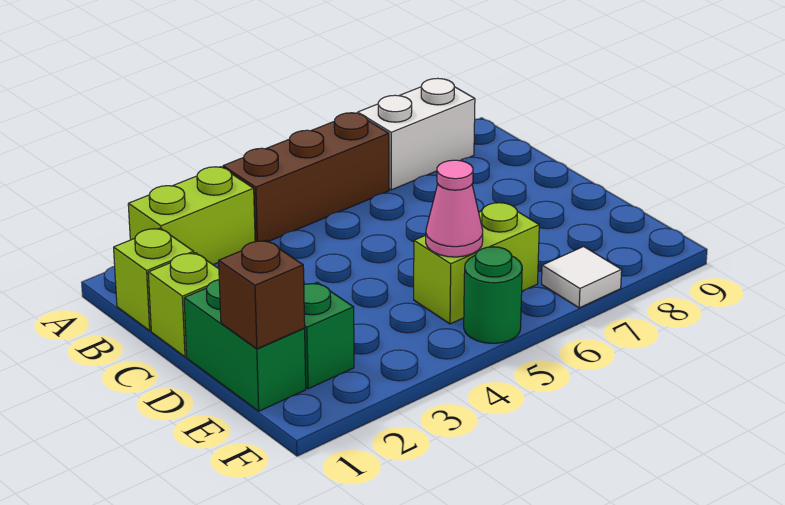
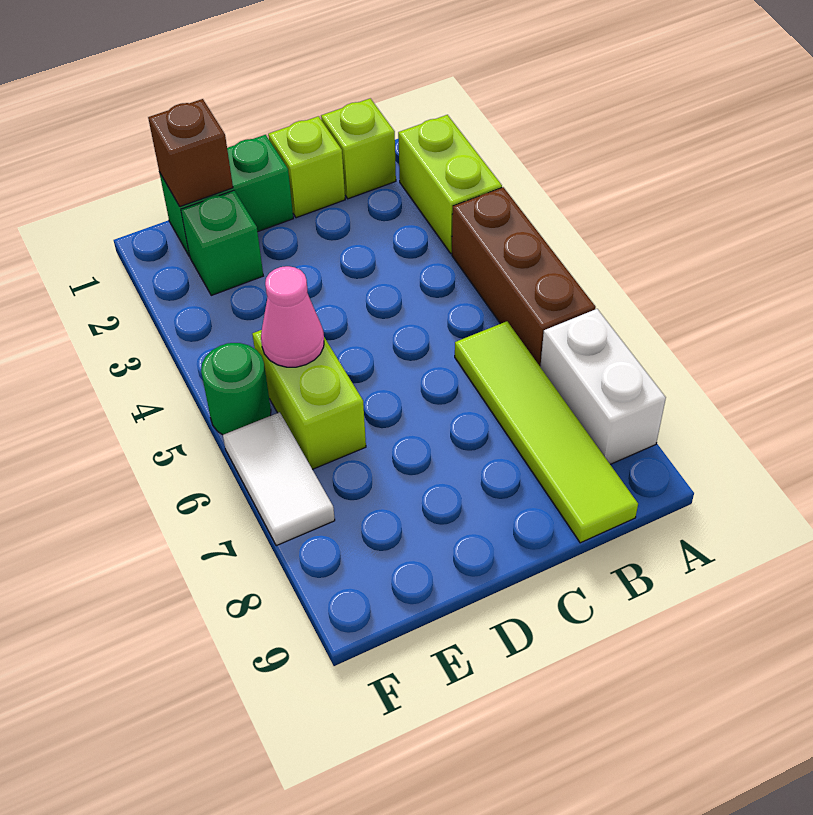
none -> lime 1x4 tile [455,321,638,543]
white 1x1 tile [542,247,622,308] -> white 1x2 tile [223,412,335,546]

